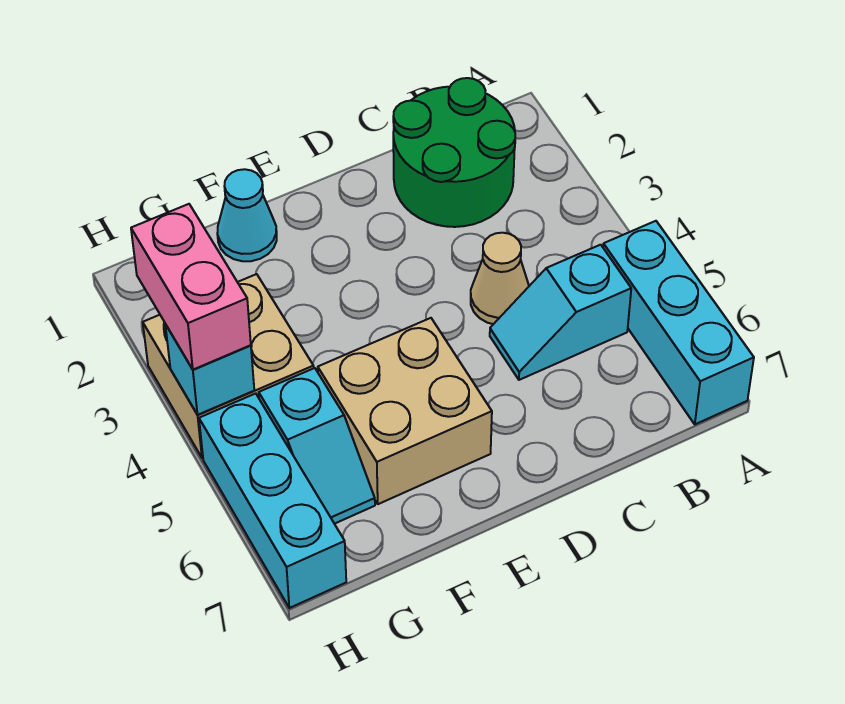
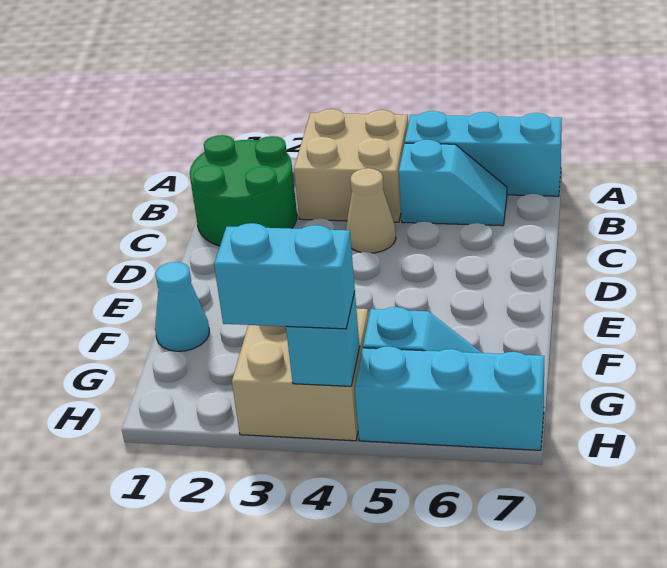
cyan 1x2 slope [490,245,631,380] -> cyan 1x2 slope turned to [399,140,507,226]
tan 2x2 brick [318,318,492,504] -> tan 2x2 brick moved to [294,109,408,222]
pink 1x2 brick [131,204,251,370] -> cyan 1x2 brick [214,223,355,329]

